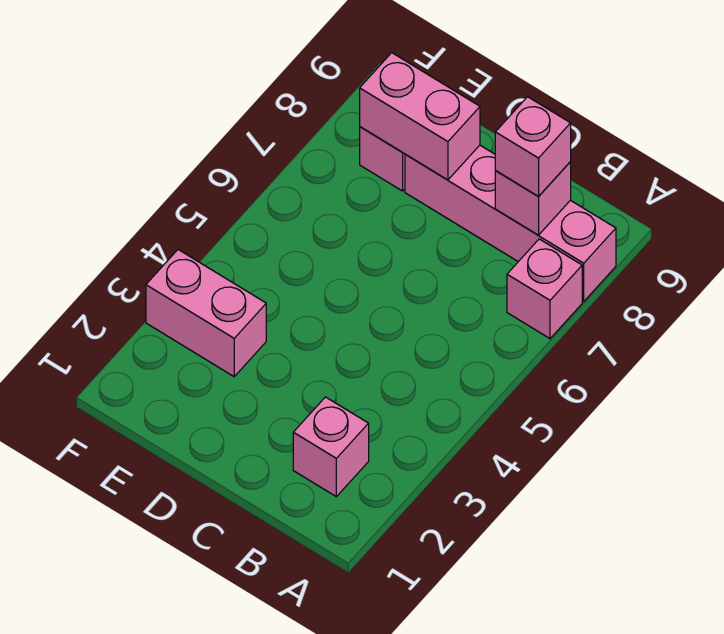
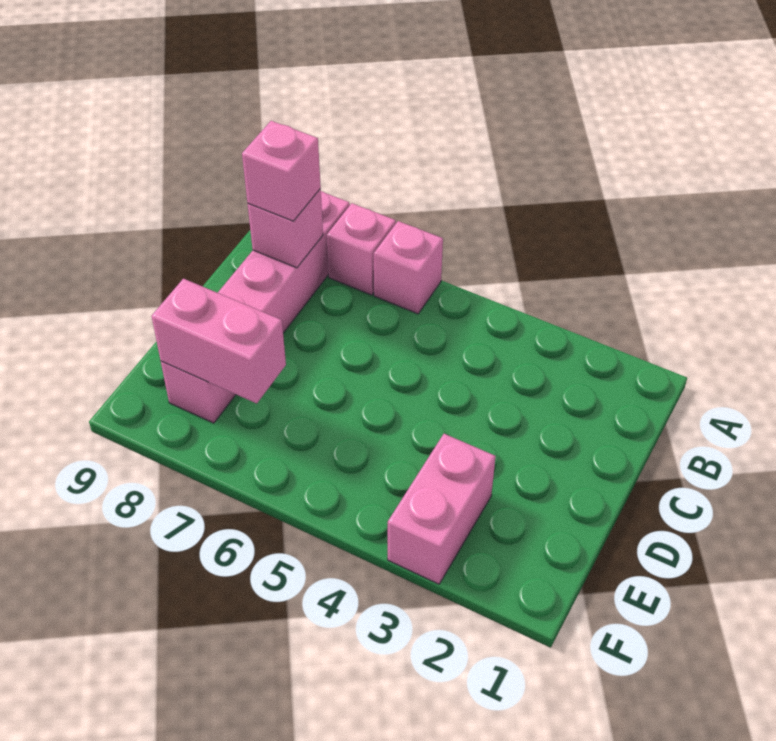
pink 1x1 brick [293,397,369,497] -> pink 1x1 brick moved to [374,221,443,314]
pink 1x2 brick [360,53,480,180] -> pink 1x2 brick turned to [152,279,286,403]

